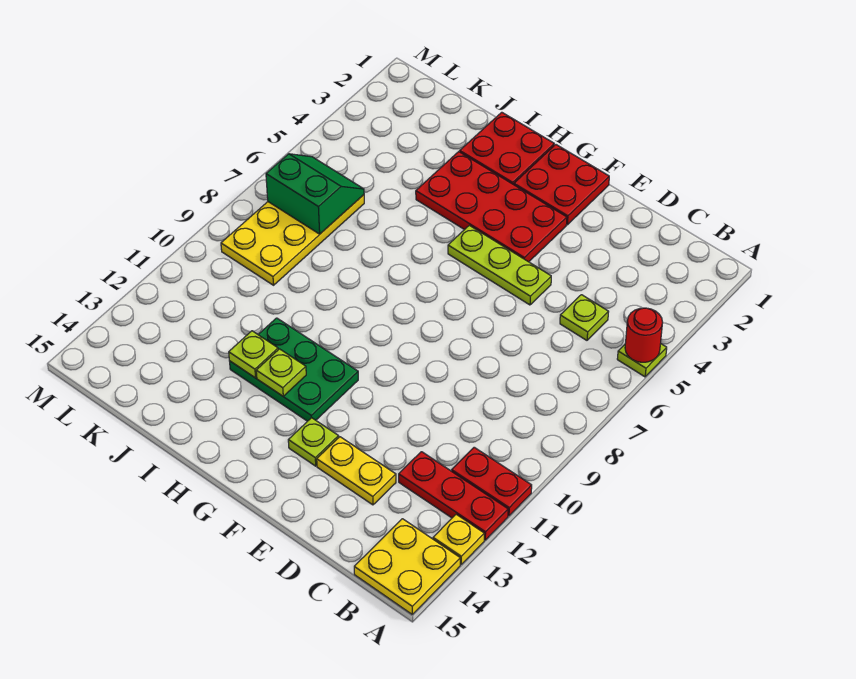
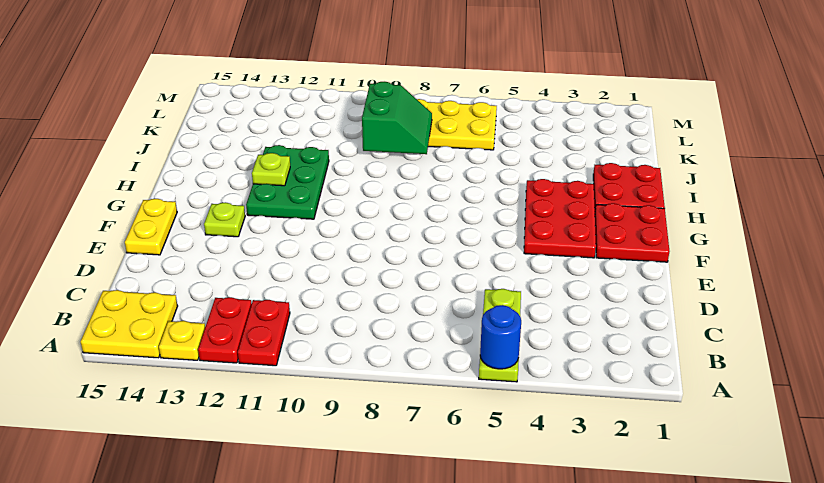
red 1x1 round brick [625,308,663,362] -> blue 1x1 round brick [480,305,521,369]
red 1x3 plate [399,452,508,540] -> red 1x2 plate [198,297,252,363]
yellow 1x2 plate [317,437,396,505] -> yellow 1x2 plate moved to [125,199,177,255]
lime 1x3 plate [448,225,551,305] -> none
red 2x4 plate [416,152,567,262] -> red 2x3 plate [524,179,596,258]
lime 1x1 plate [229,331,278,378] -> none
green 2x2 slope [266,154,364,234] -> green 2x2 slope moved to [362,82,432,154]

